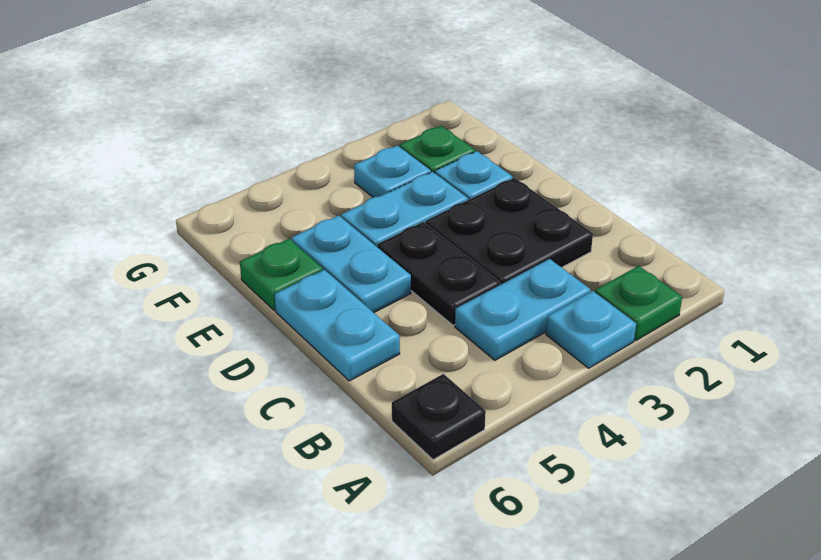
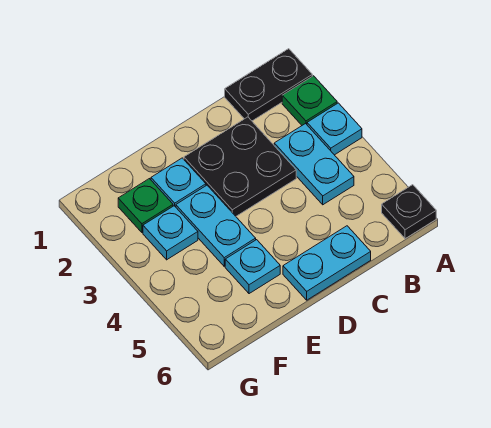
black 1x2 plate [377,222,500,325] -> black 1x2 plate moved to [225,49,312,121]
cyan 1x2 plate [291,215,411,313] -> cyan 1x1 plate [225,240,280,294]
green 1x1 plate [240,239,323,311] -> none

